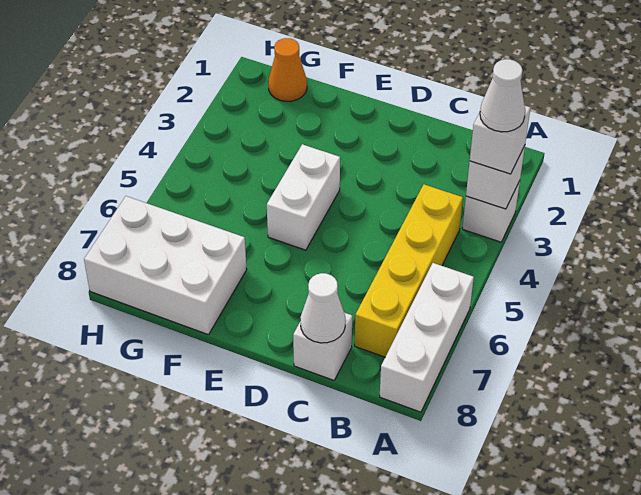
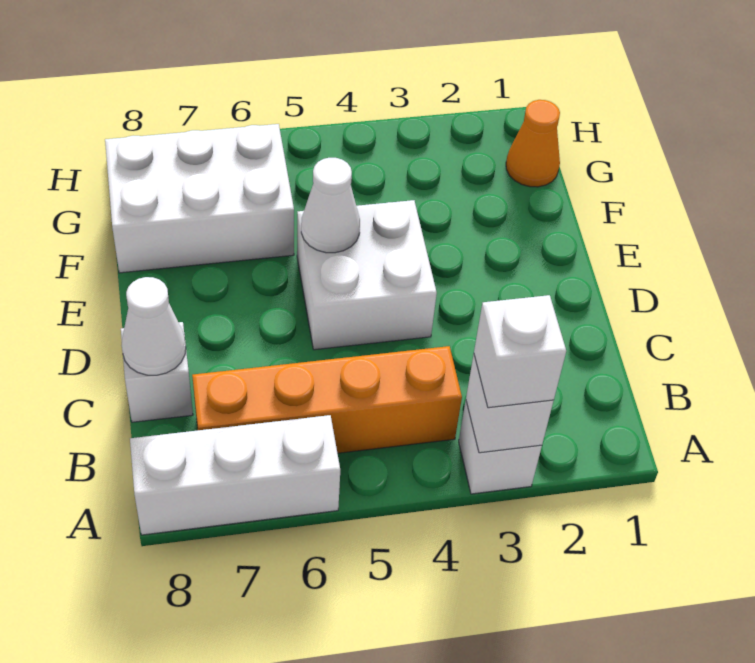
white 1x1 cone [480,59,525,132] -> white 1x1 cone moved to [301,158,360,253]
yellow 1x4 brick [355,184,463,357] -> orange 1x4 brick [192,346,462,453]
white 1x2 brick [267,144,340,250] -> white 2x2 brick [297,200,437,350]
white 2x3 brick [84,196,247,335] -> white 2x3 brick turned to [105,124,294,273]

